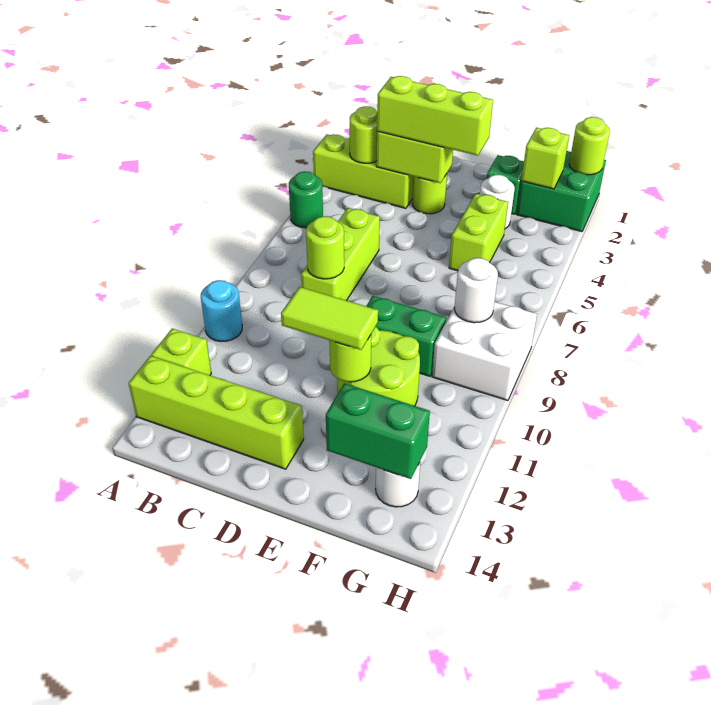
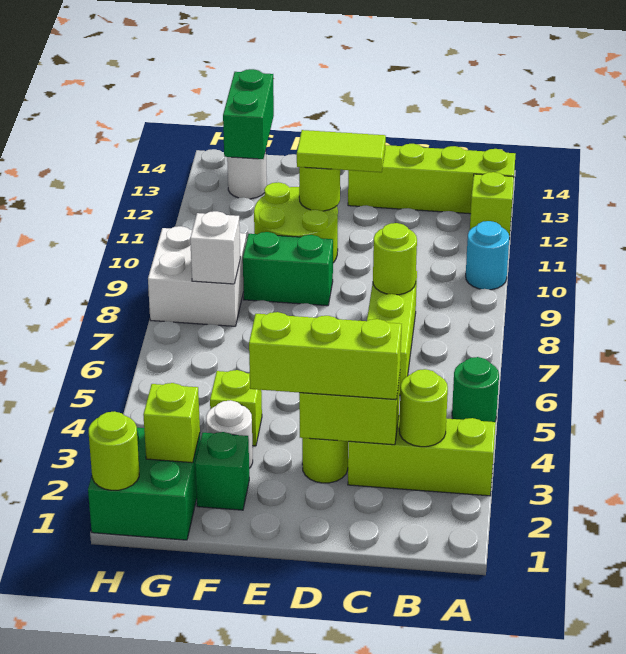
lime 1x2 brick [449,194,508,271] -> lime 1x1 brick [210,370,262,446]
green 1x2 brick [326,383,430,479] -> green 1x2 brick turned to [223,69,274,159]
white 1x1 round brick [454,258,498,323] -> white 1x1 brick [190,211,240,284]

